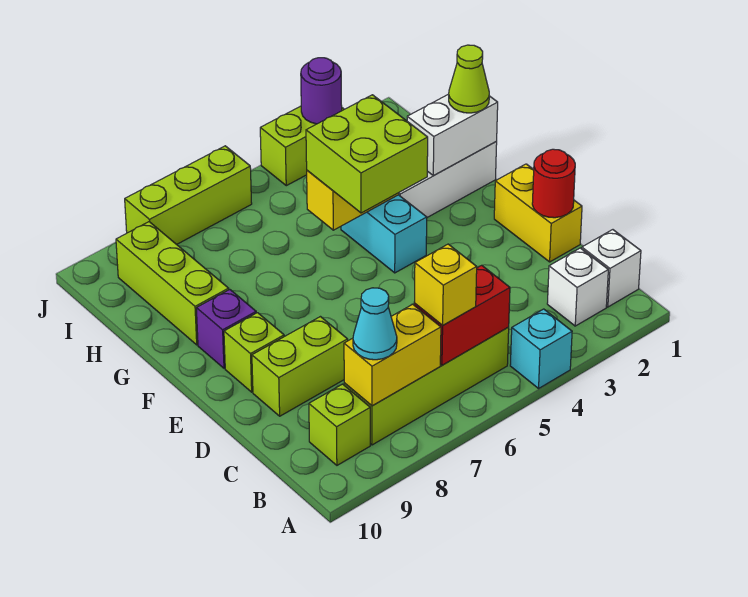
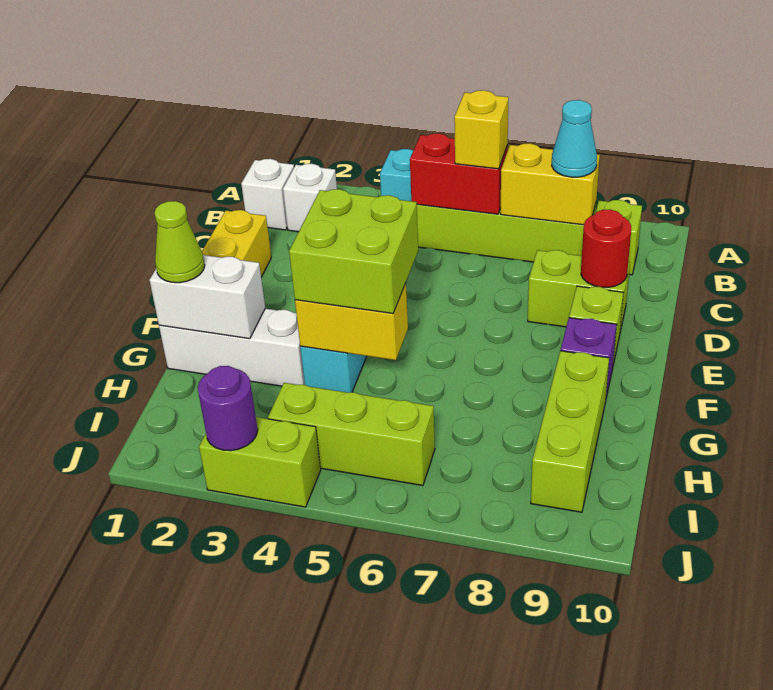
red 1x1 round brick [532,149,575,218] -> red 1x1 round brick moved to [581,209,631,287]
lime 1x3 brick [125,146,252,244] -> lime 1x3 brick moved to [268,383,435,486]

